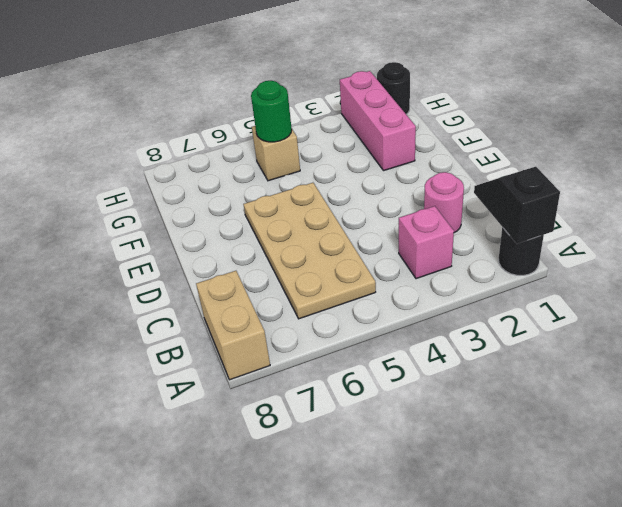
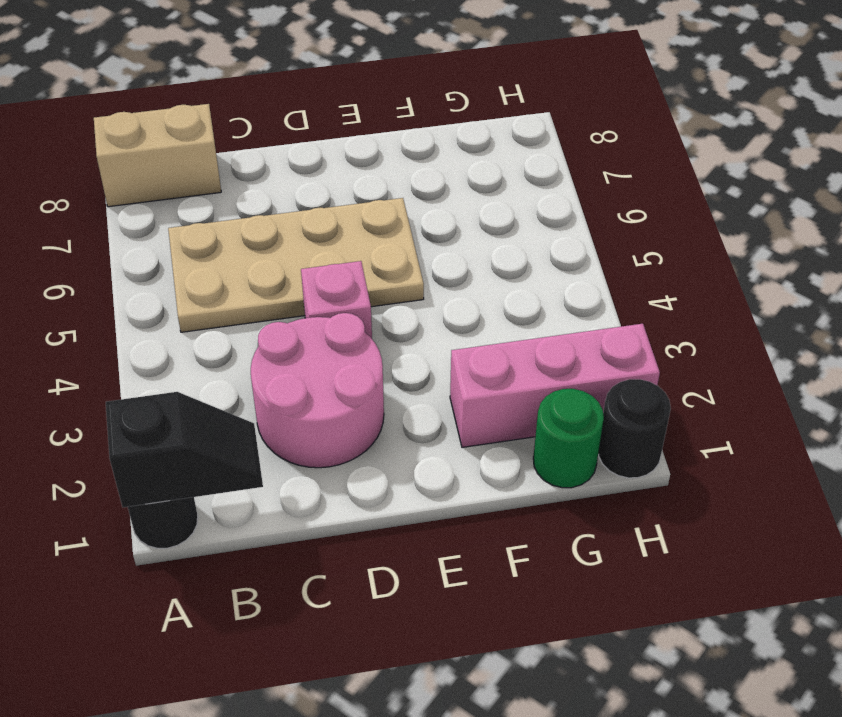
pink 1x1 brick [399,206,454,279] -> pink 1x1 brick moved to [301,261,372,339]
pink 1x1 round brick [424,172,464,233] -> pink 2x2 round brick [251,313,384,468]
tan 1x1 brick [252,126,300,181] -> none
green 1x1 round brick [251,81,292,142] -> green 1x1 round brick moved to [533,389,604,488]

